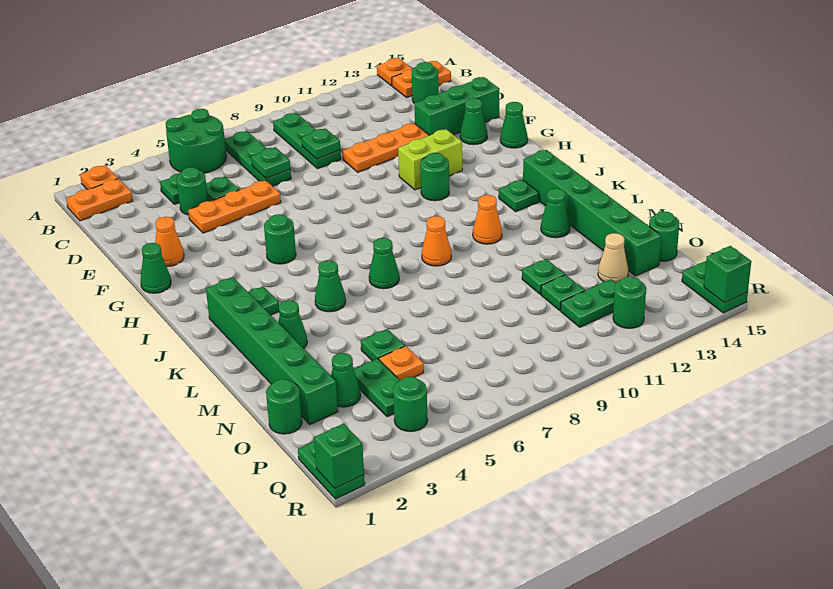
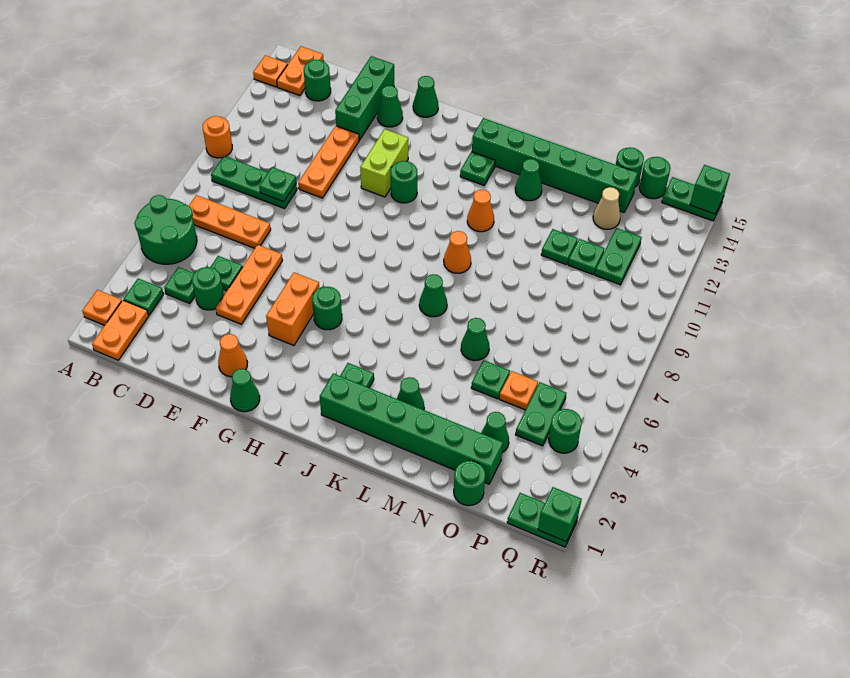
none -> orange 1x1 round brick [203,116,232,158]
green 1x3 plate [225,131,291,186] -> orange 1x3 plate [189,195,271,248]
green 1x1 plate [251,147,290,179] -> green 1x1 plate moved to [124,278,164,315]
none -> orange 1x2 brick [266,273,319,346]
green 1x1 cone [315,261,346,312] -> green 1x1 cone moved to [461,318,489,361]
green 1x2 plate [354,359,400,417] -> green 1x2 plate turned to [515,382,566,446]
green 1x1 round brick [613,276,646,328] -> green 1x1 round brick moved to [639,157,670,199]

